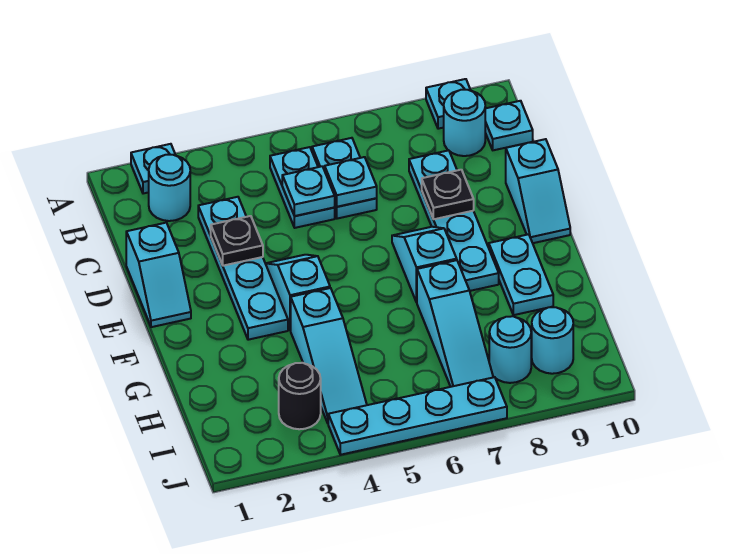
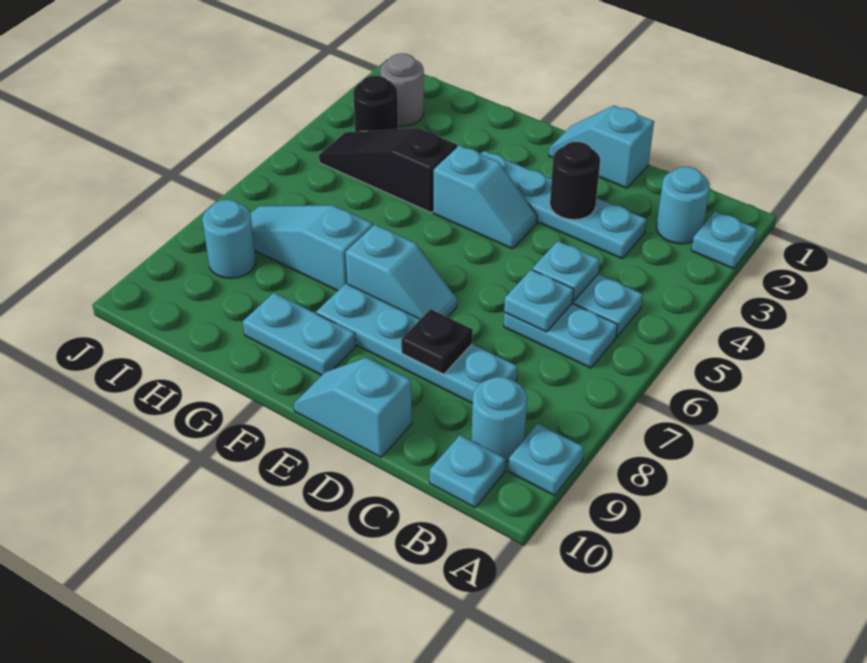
black 1x1 plate [211,216,263,266] -> black 1x1 round brick [550,142,600,220]
cyan 1x3 slope [291,288,367,423] -> black 1x3 slope [319,128,457,213]
none -> grey 1x1 round brick [380,53,424,126]
cyan 1x1 round brick [531,307,573,374] -> none
cyan 1x4 plate [328,377,507,455] -> none

